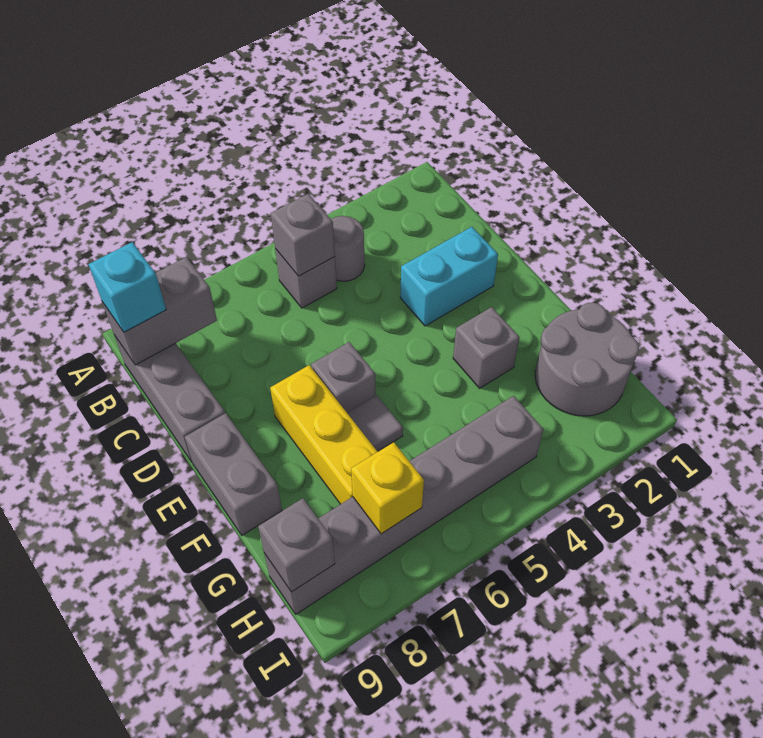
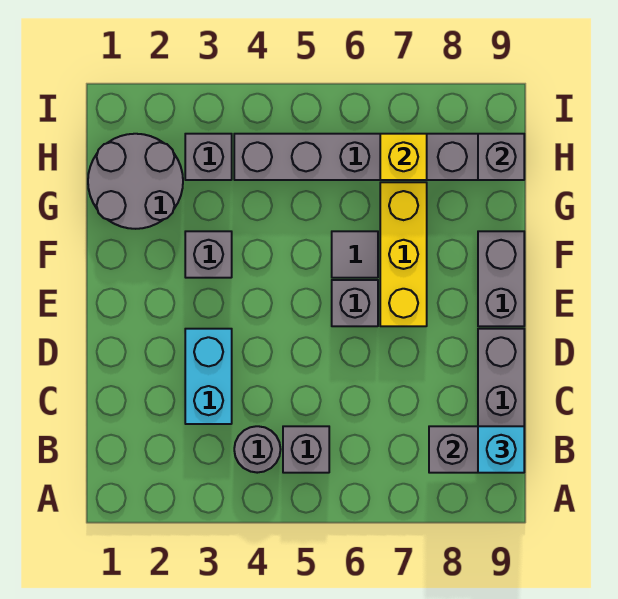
grey 1x1 brick [271,194,335,276] -> grey 1x1 brick moved to [185,134,232,180]
cyan 1x2 brick [400,227,498,326] -> cyan 1x2 brick turned to [185,329,232,424]

